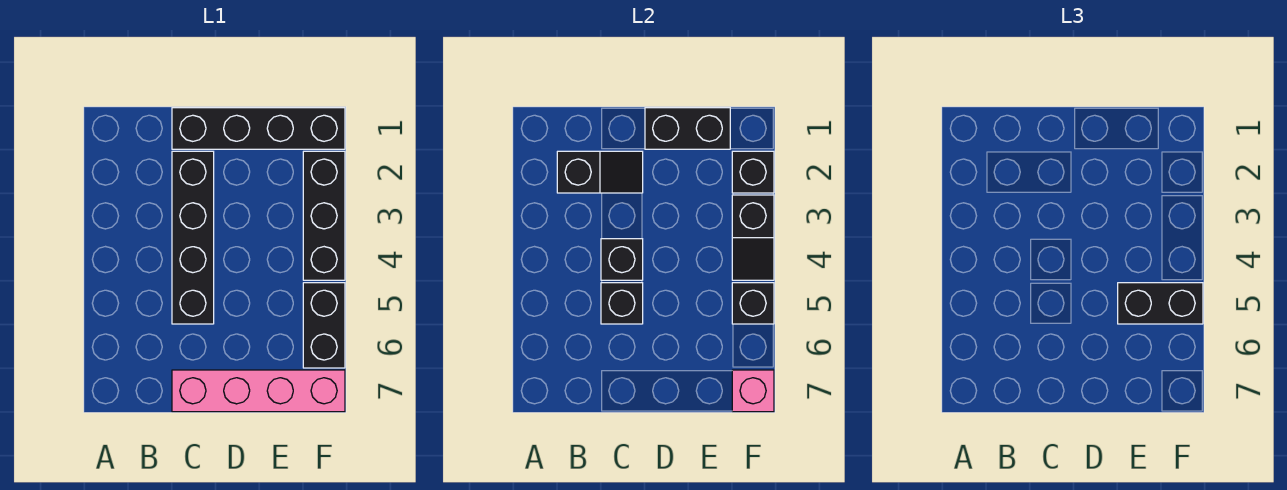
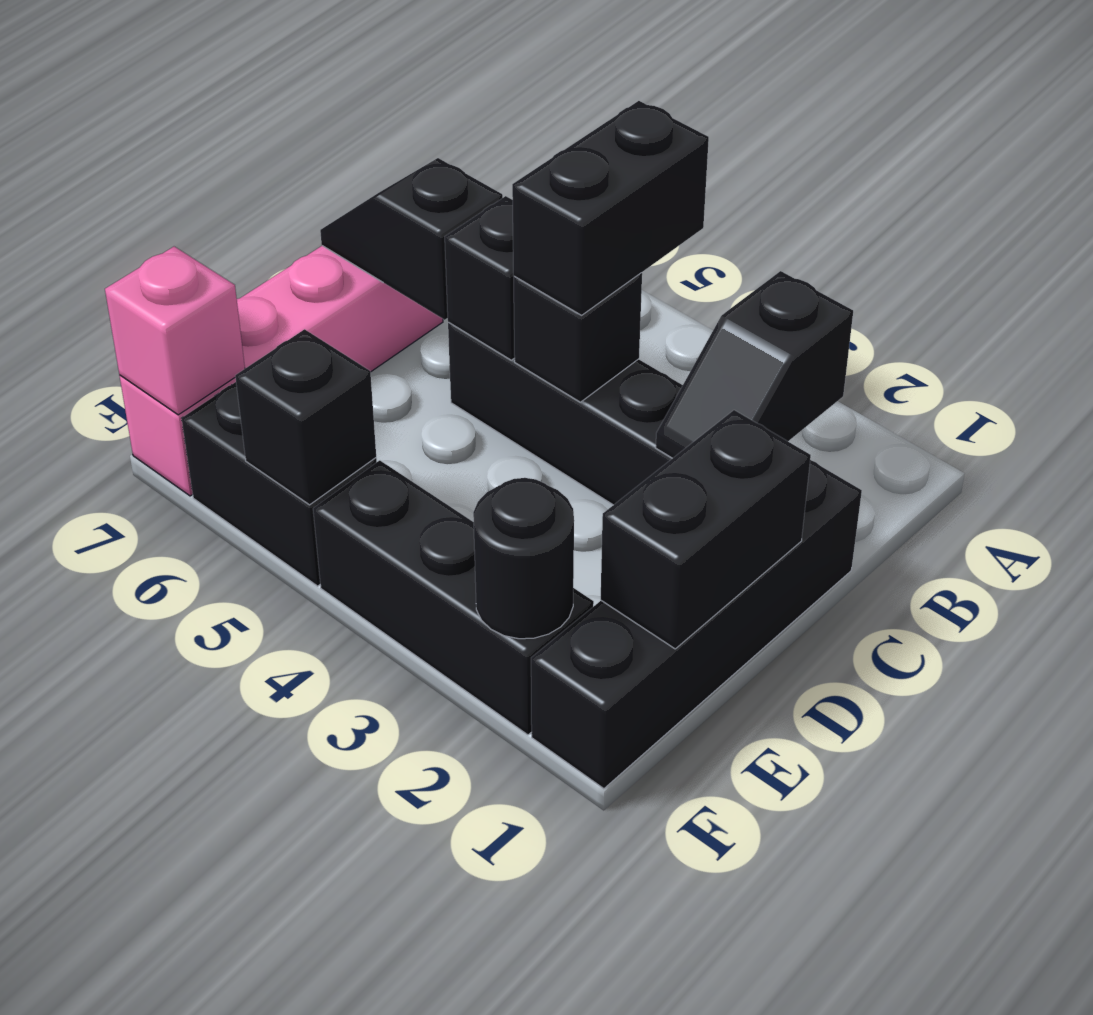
black 1x2 brick [1118,283,1203,324] -> black 1x2 brick moved to [512,101,709,315]
black 1x1 brick [732,151,774,193] -> black 1x1 round brick [473,478,574,639]
black 1x2 slope [732,195,774,280] -> black 1x2 slope moved to [320,158,503,320]

